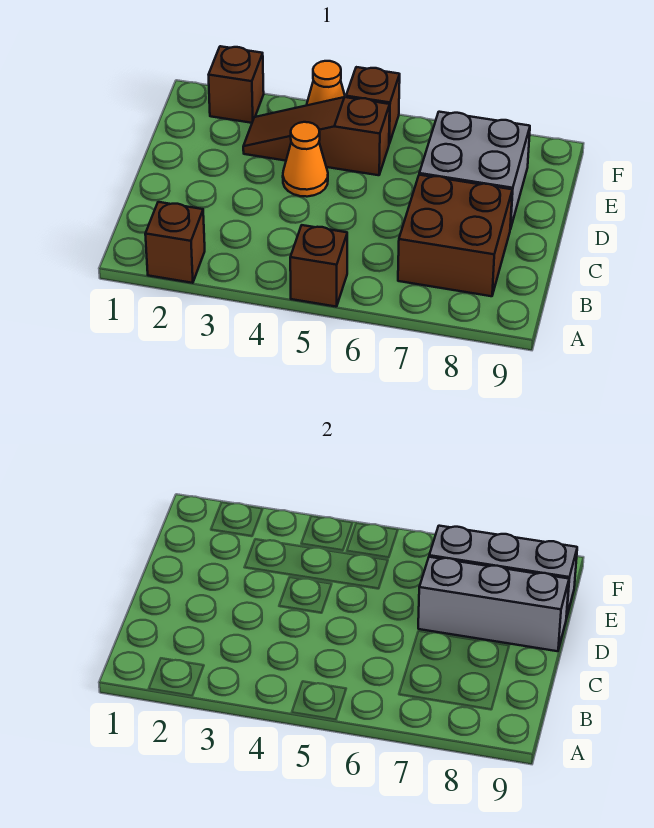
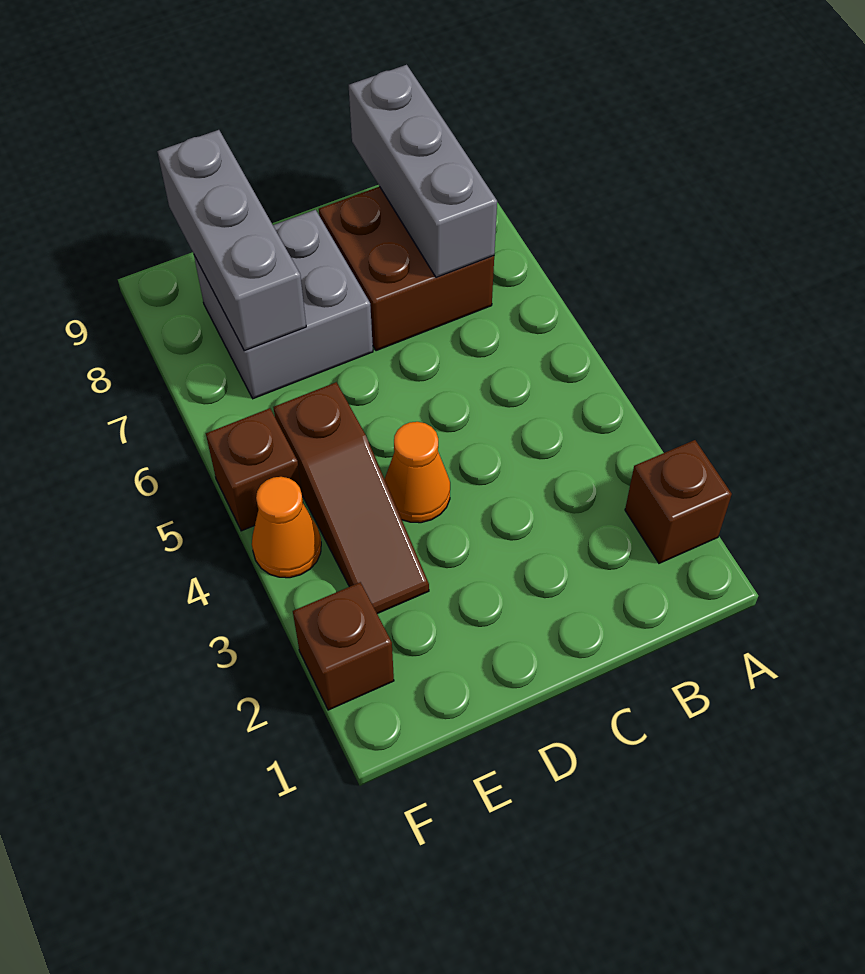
brown 1x1 brick [290,225,347,307] -> none
grey 1x3 brick [418,557,569,651] -> grey 1x3 brick moved to [349,65,497,277]

